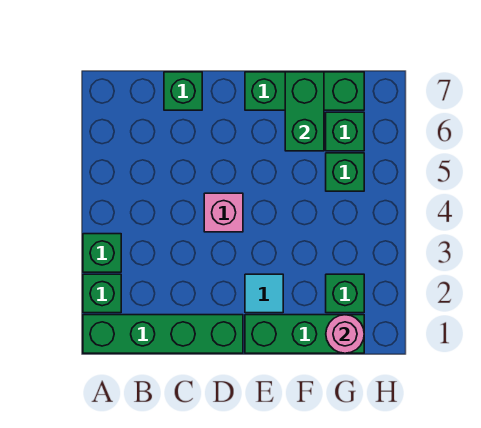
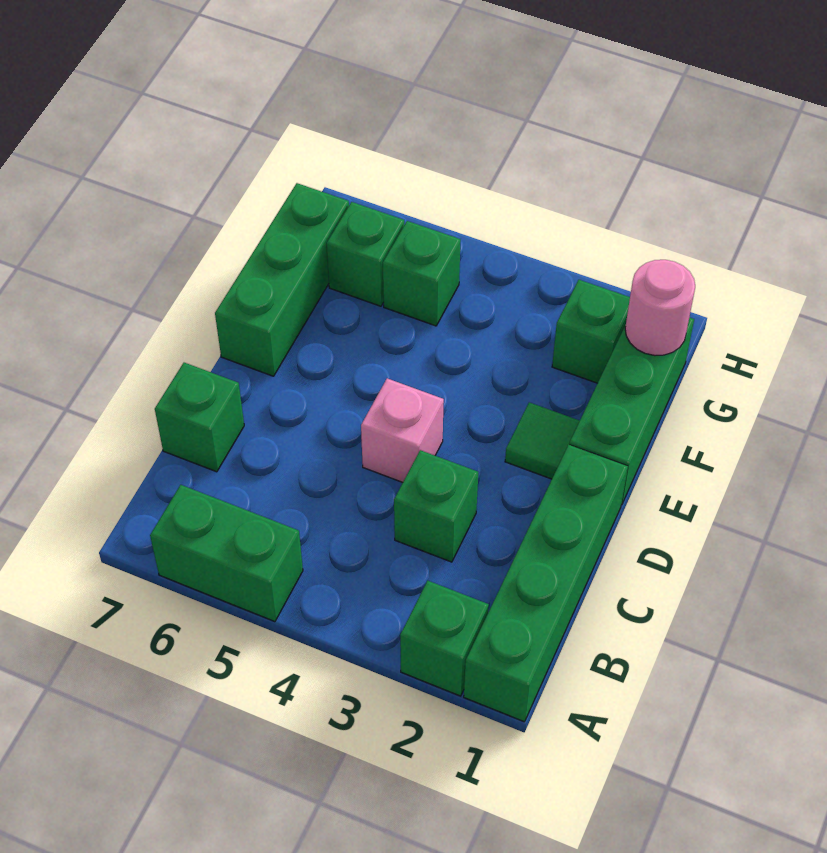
green 1x1 brick [83,234,121,272] -> green 1x1 brick moved to [394,450,478,562]
cyan 1x1 tile [245,274,283,313] -> green 1x1 tile [505,402,580,479]
green 1x2 brick [285,72,324,151] -> green 1x2 brick moved to [150,485,303,622]

